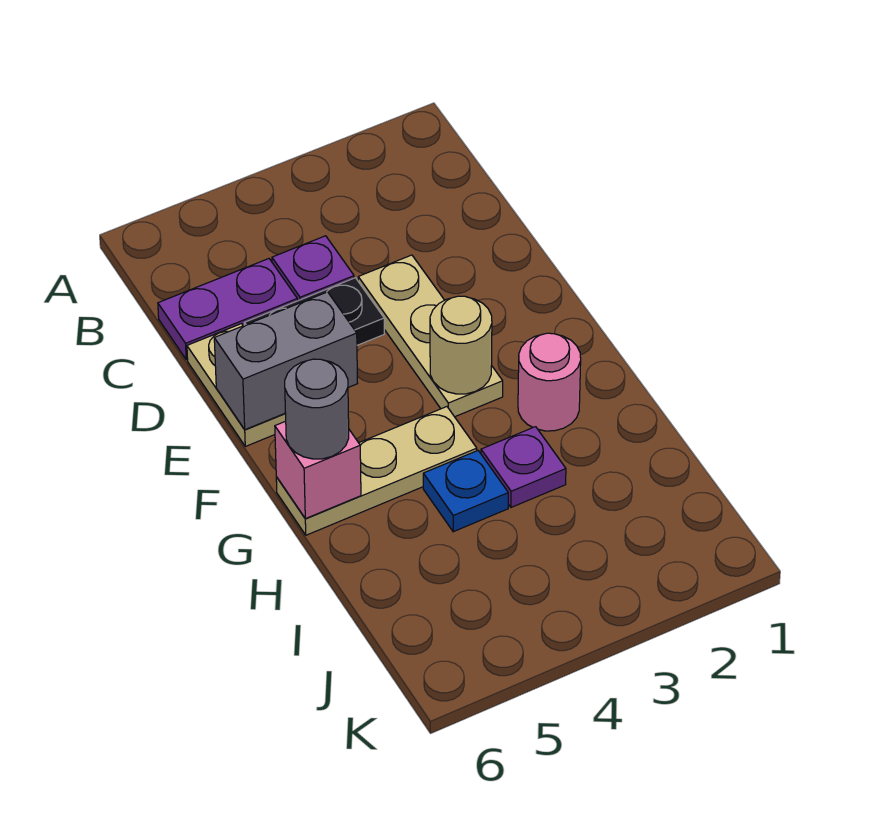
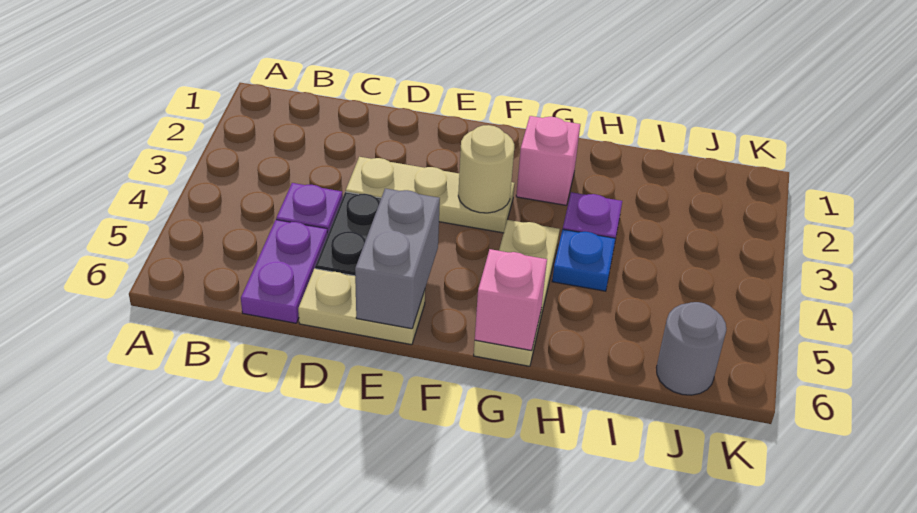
pink 1x1 round brick [518,333,581,431] -> pink 1x1 brick [516,116,580,205]
grey 1x1 round brick [285,359,349,459] -> grey 1x1 round brick moved to [656,302,726,395]

